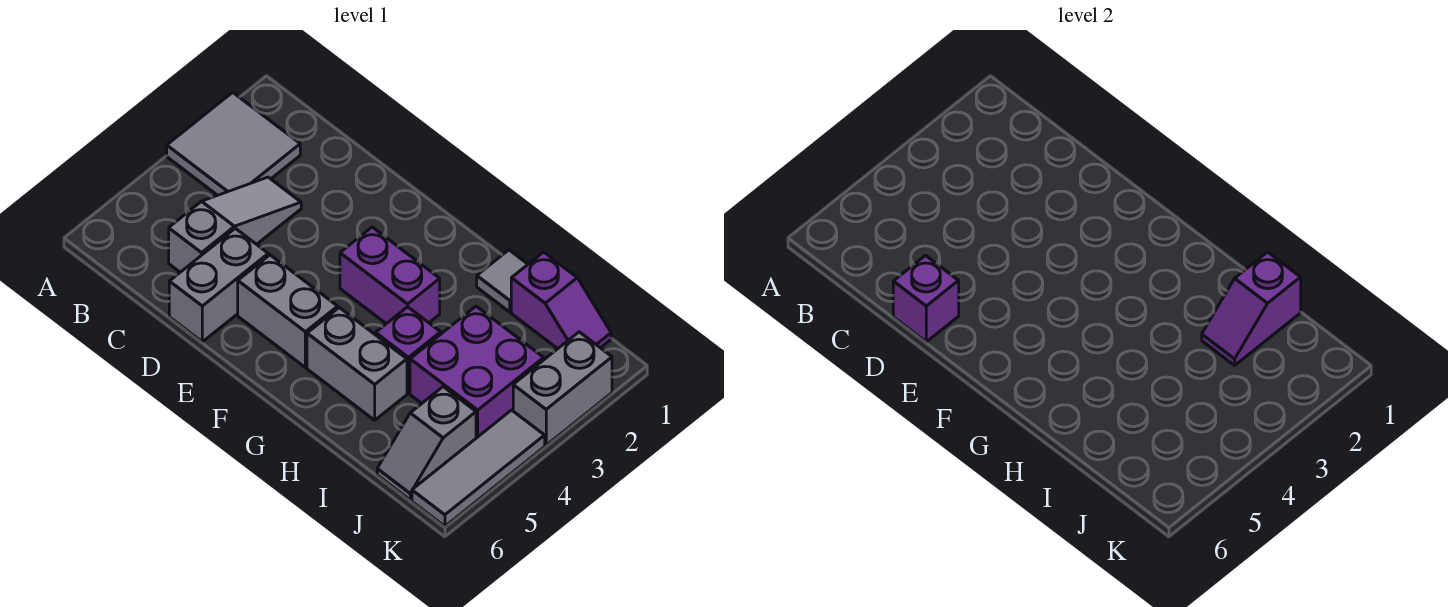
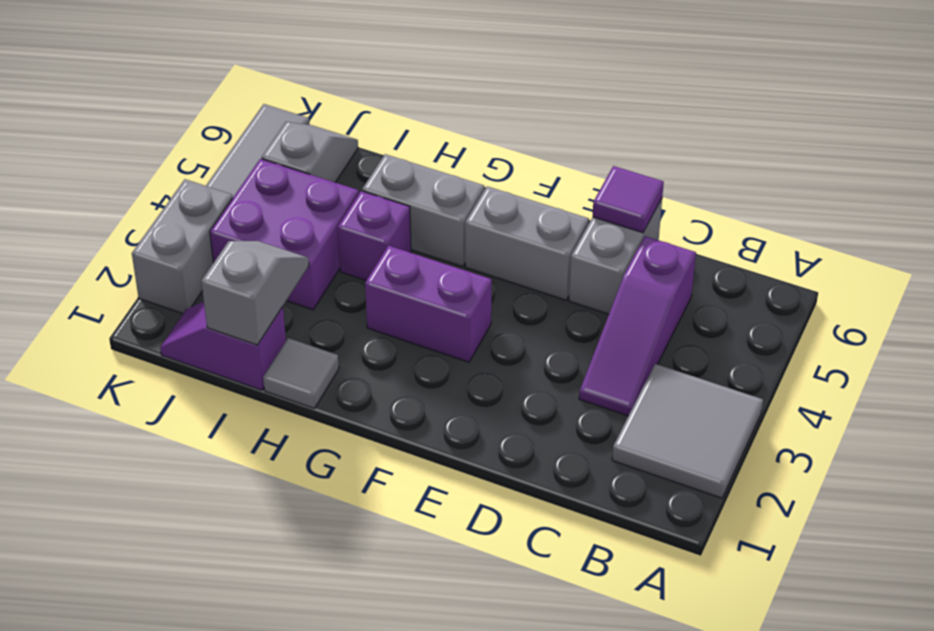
grey 1x3 slope [169,177,301,272] -> purple 1x3 slope [579,236,696,416]
purple 1x1 brick [893,256,959,342] -> purple 1x1 tile [593,166,664,233]
purple 1x2 slope [1202,252,1301,365] -> grey 1x2 slope [201,241,309,345]

